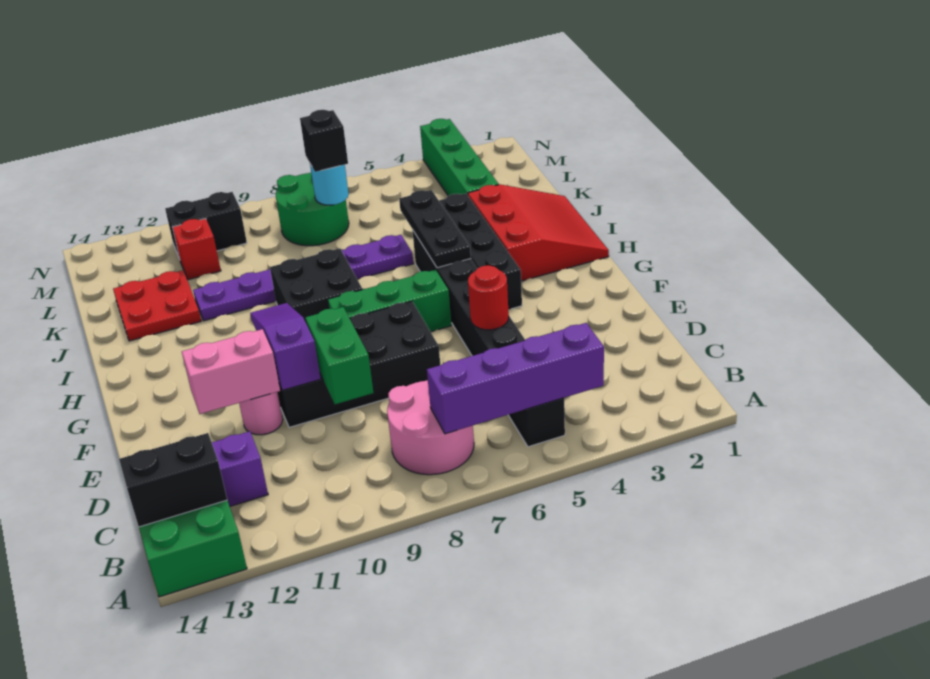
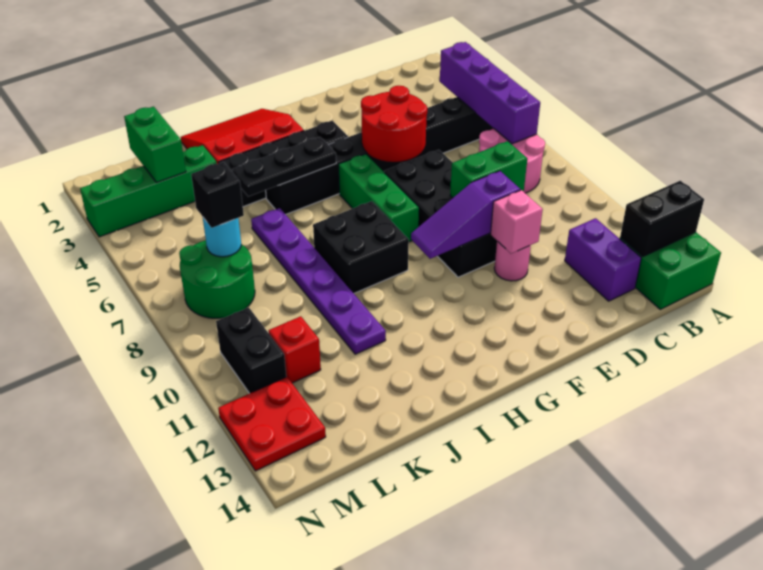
black 1x2 brick [119,433,227,527] -> black 1x2 brick turned to [620,181,704,256]
red 1x1 round brick [468,265,509,330] -> red 2x2 round brick [361,86,427,162]
pink 1x2 brick [182,329,280,414] -> pink 1x1 brick [491,190,543,254]
red 2x2 plate [113,270,201,341] -> red 2x2 plate moved to [218,377,326,471]
none -> green 1x2 brick [124,107,186,182]

